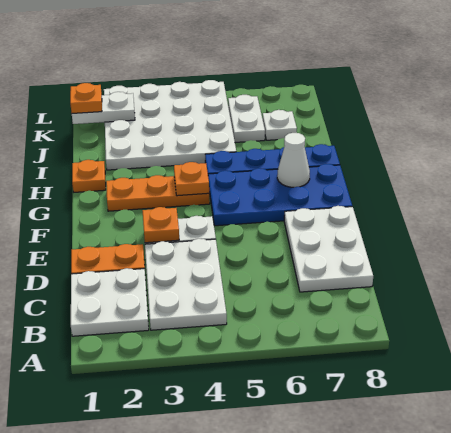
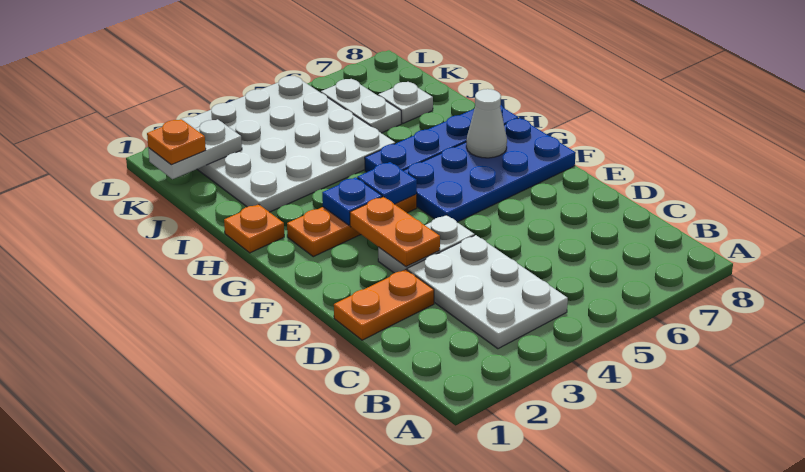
white 2x2 plate [71,268,149,336] -> none
white 2x3 plate [284,206,373,292] -> none
orange 1x1 plate [143,207,179,243] -> orange 1x2 plate [350,197,440,267]
none -> blue 1x1 plate [322,177,382,225]
orange 1x1 plate [174,162,209,196] -> blue 1x1 plate [357,162,417,204]

